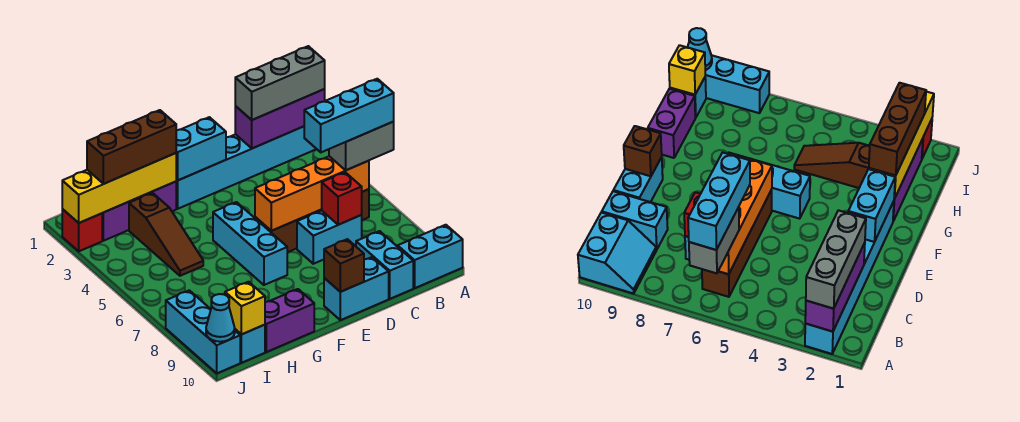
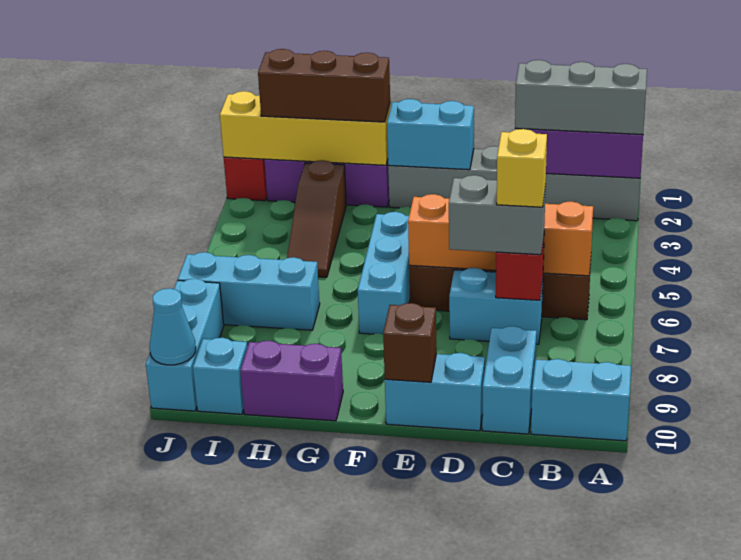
cyan 1x6 brick [176,126,316,209] -> grey 1x6 brick [388,146,640,221]
grey 1x2 brick [329,122,394,170] -> grey 1x2 brick moved to [449,175,546,255]
cyan 1x3 brick [304,79,394,152] -> cyan 1x3 brick moved to [178,252,320,330]
yellow 1x1 brick [225,282,265,334] -> yellow 1x1 brick moved to [497,129,547,207]

